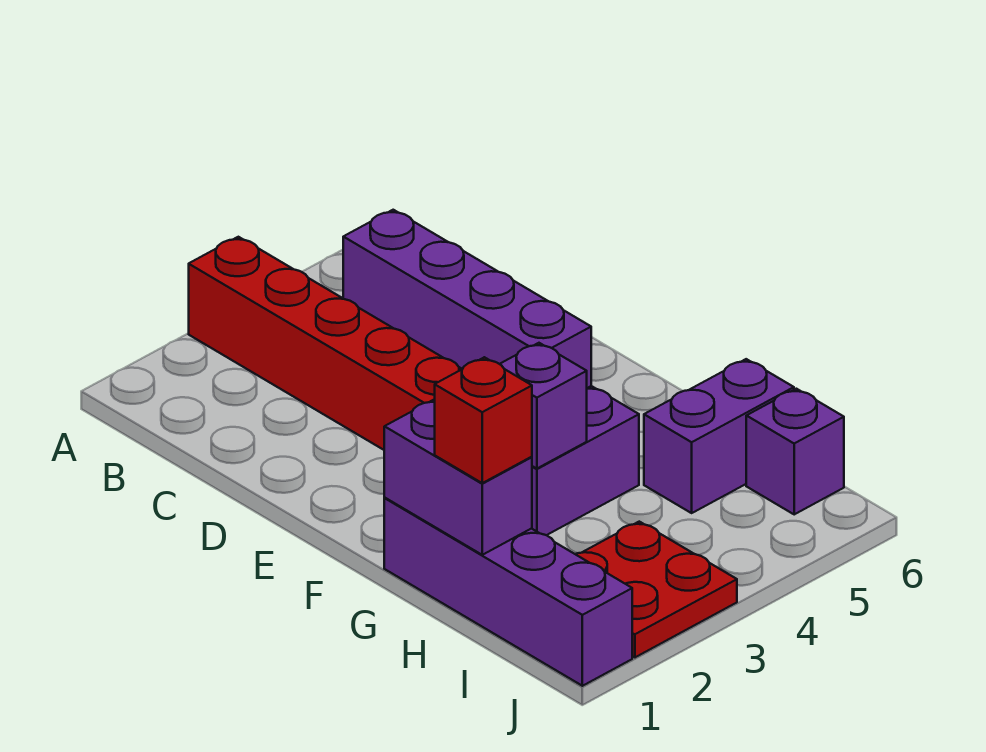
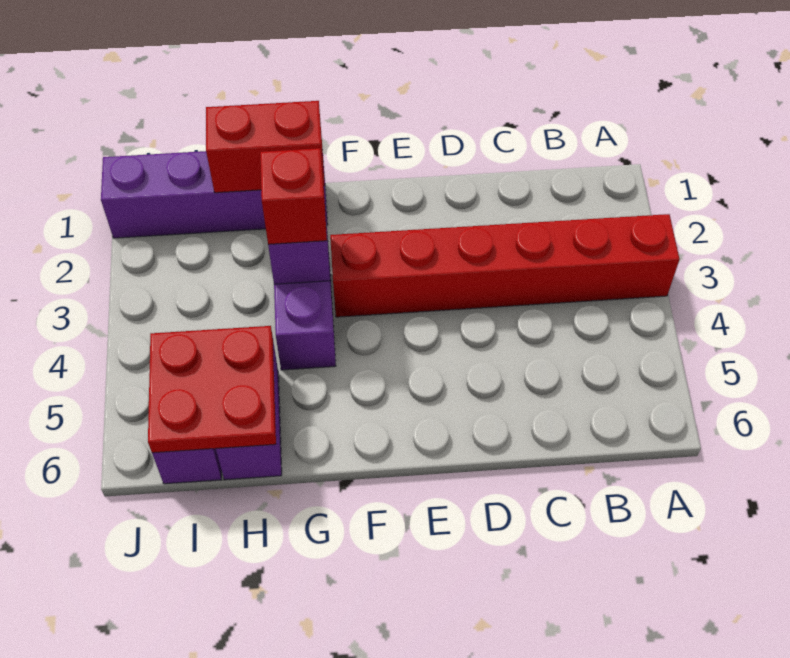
purple 1x4 brick [343,210,591,388] -> none
purple 1x2 brick [384,399,532,555] -> red 1x2 brick [206,101,325,193]
red 1x1 brick [435,357,532,483] -> red 1x1 brick moved to [260,148,327,244]
red 2x2 plate [576,522,737,657] -> red 2x2 plate moved to [148,326,276,453]

